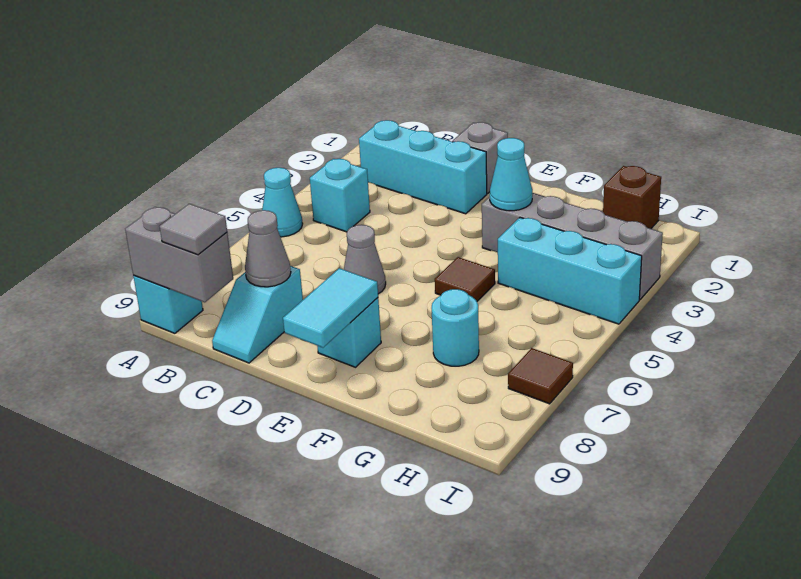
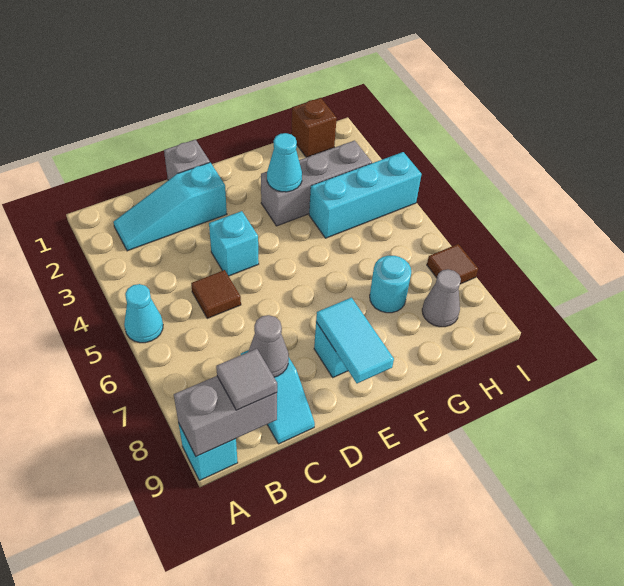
cyan 1x3 brick [359,120,487,214] -> cyan 1x3 slope [114,163,227,251]
cyan 1x1 brick [310,159,370,232] -> cyan 1x1 brick moved to [209,211,259,276]
grey 1x1 cone [344,225,386,294] -> grey 1x1 cone moved to [422,269,461,327]
grey 1x4 brick [482,193,663,300] -> grey 1x3 brick [261,140,372,226]
brown 1x1 tile [435,257,495,301] -> brown 1x1 tile moved to [191,270,241,318]

